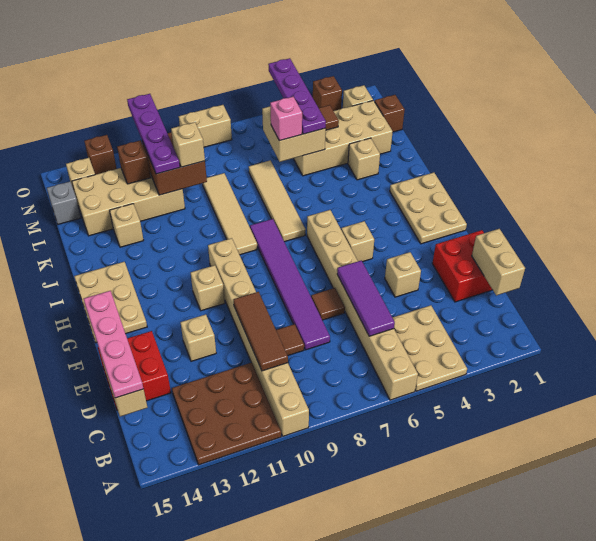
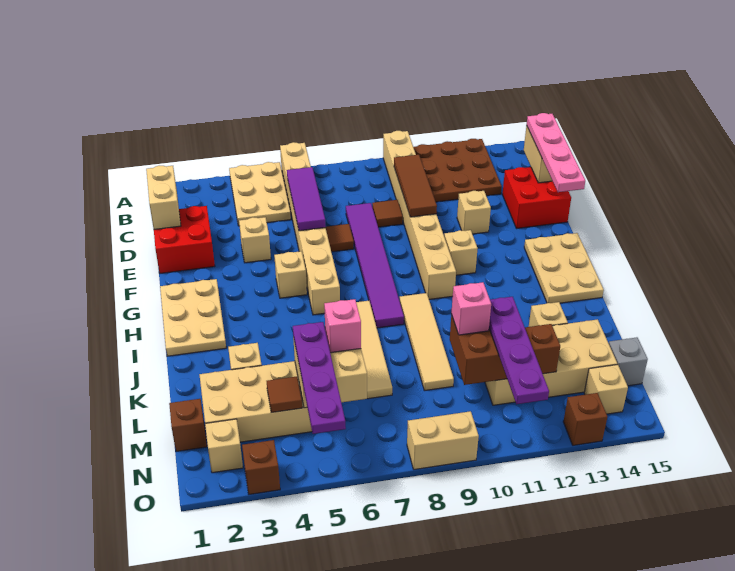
tan 1x1 brick [171,122,205,167] -> pink 1x1 brick [451,282,491,335]

